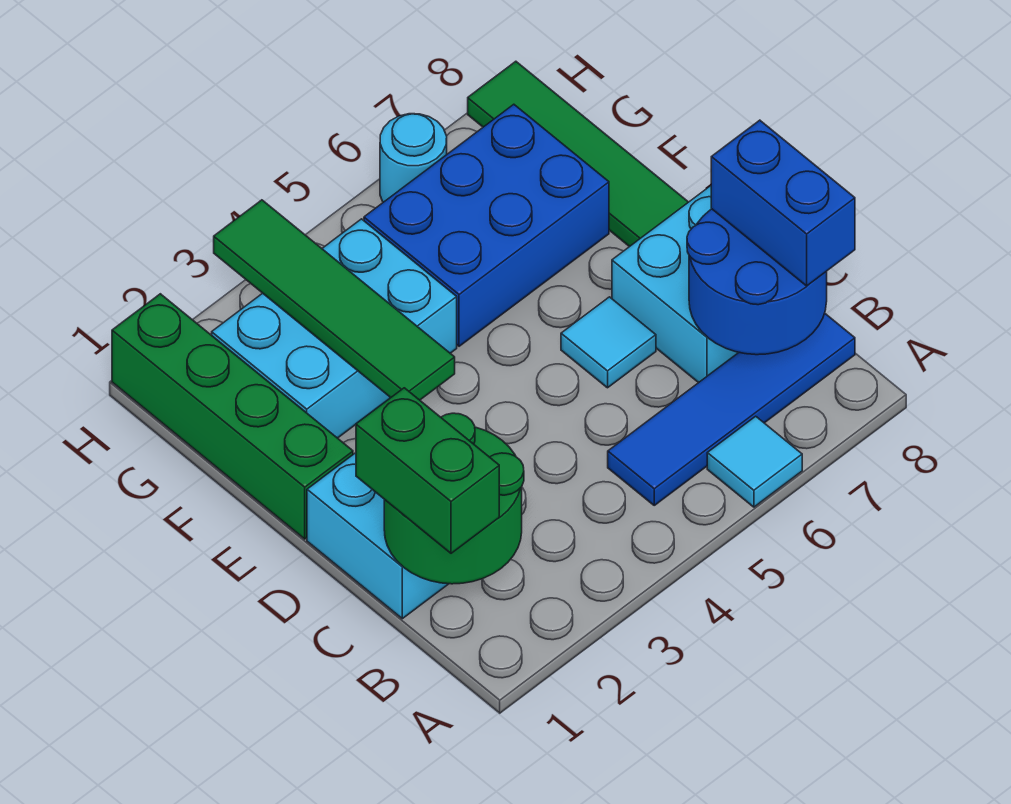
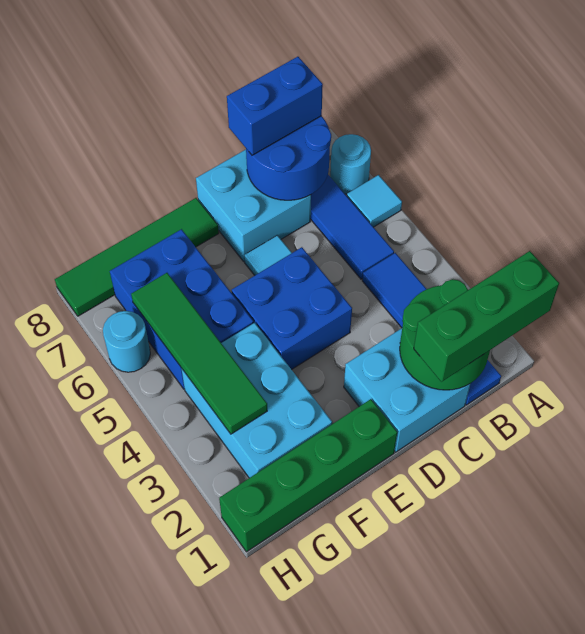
none -> cyan 1x1 round brick [330,134,371,194]
none -> blue 1x4 tile [362,253,501,405]
green 1x2 brick [356,388,499,553] -> green 1x3 brick [414,251,559,382]
none -> blue 2x2 brick [232,247,352,369]
green 1x4 tile [214,200,455,400] -> green 1x4 tile turned to [131,273,267,434]

